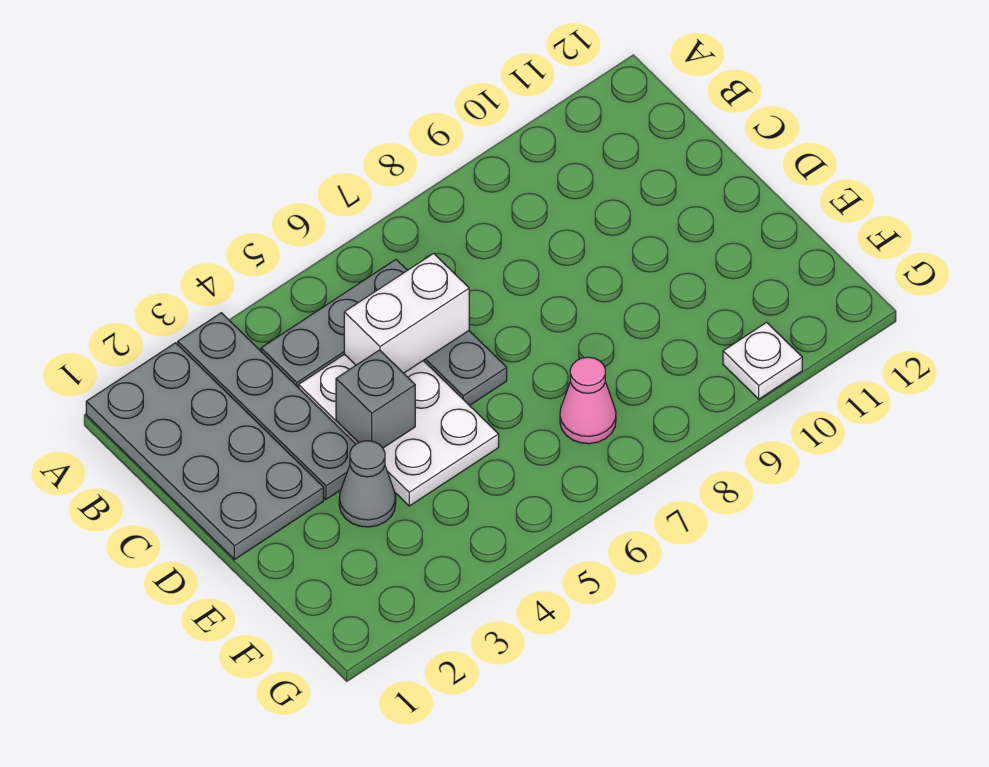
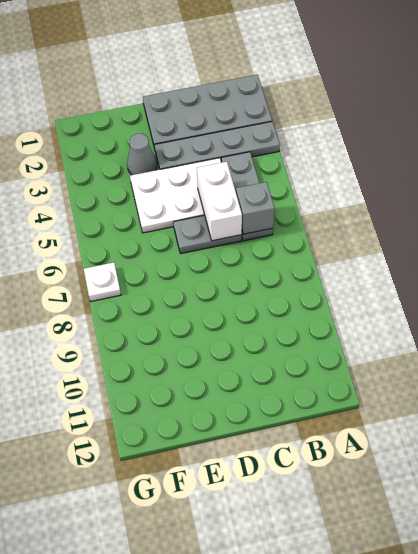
grey 1x1 brick [336,350,415,448] -> grey 1x1 brick moved to [236,182,275,234]
pink 1x1 cone [560,357,616,444] -> none
white 1x1 plate [723,322,802,399] -> white 1x1 plate moved to [84,263,121,301]

